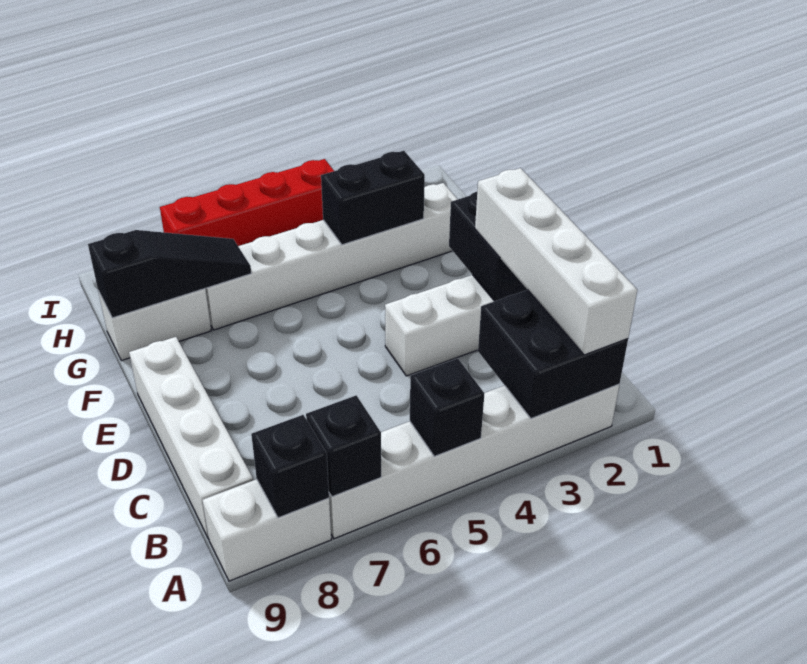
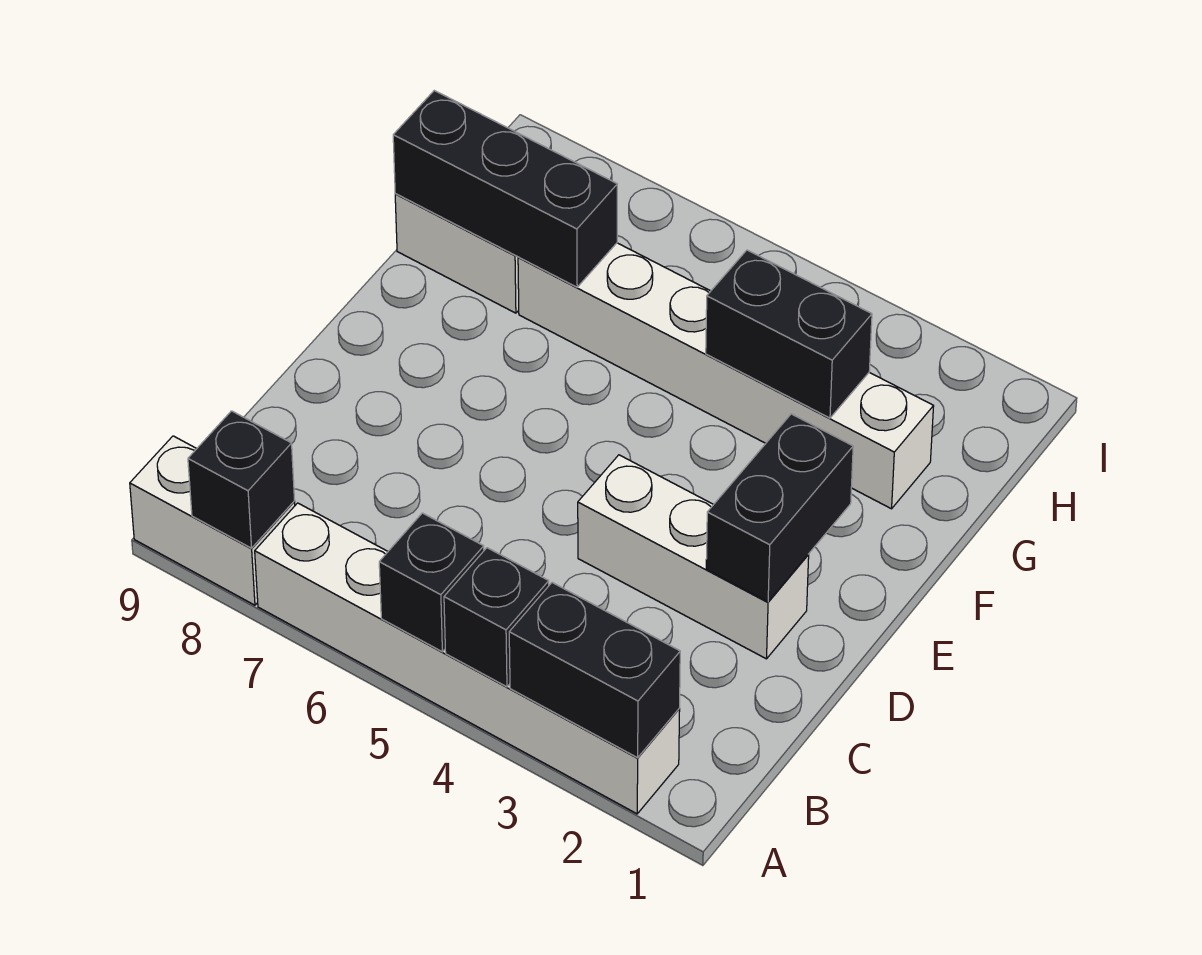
black 2x2 brick [478,290,628,419] -> black 1x2 brick [509,583,680,758]
white 1x4 brick [475,168,637,355] -> none
black 1x1 brick [306,395,381,497] -> black 1x1 brick moved to [444,548,549,687]
white 1x4 brick [129,337,253,539] -> none
black 1x3 slope [88,230,251,318] -> black 1x3 brick [393,91,617,287]
red 1x4 brick [160,159,334,246] -> none

